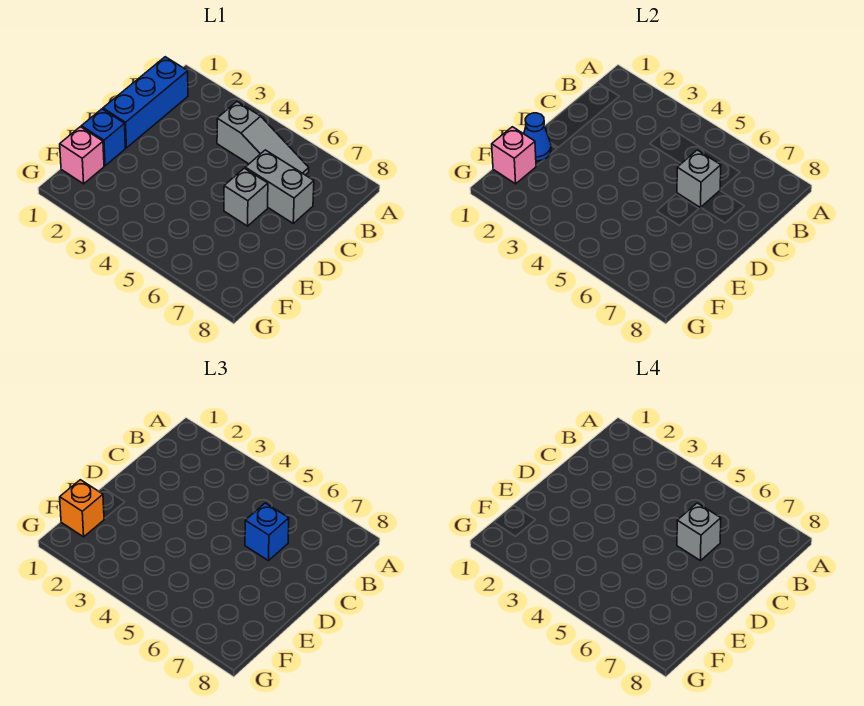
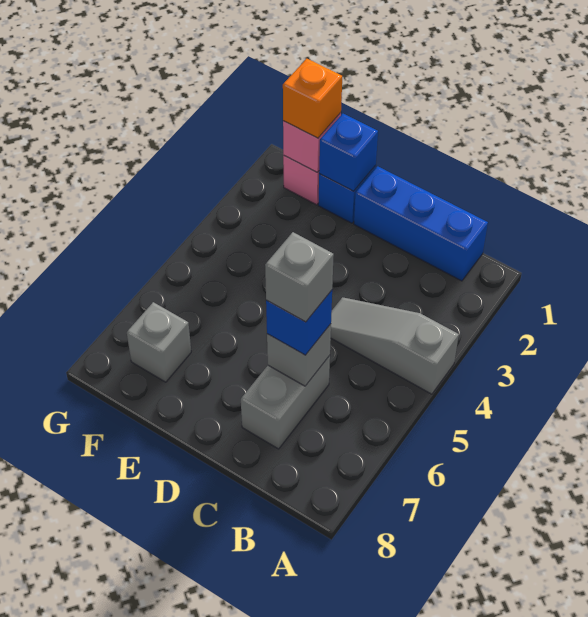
grey 1x3 slope [217,102,309,175] -> grey 1x3 slope turned to [331,297,459,394]
grey 1x1 brick [224,168,268,226] -> grey 1x1 brick moved to [127,302,191,382]
blue 1x1 cone [524,113,551,161] -> blue 1x1 brick [319,114,378,191]

